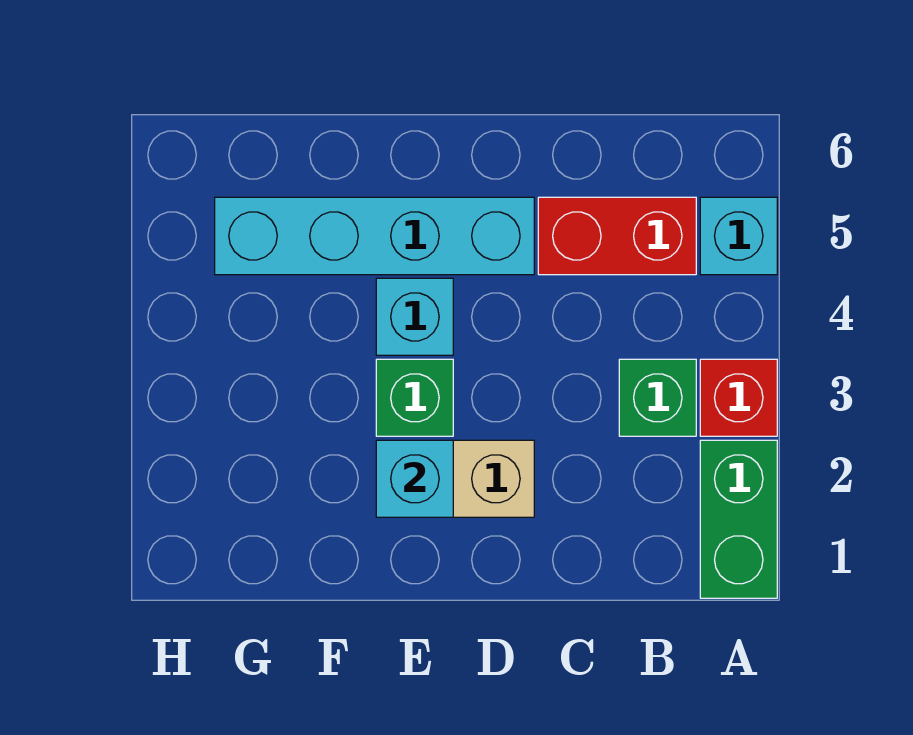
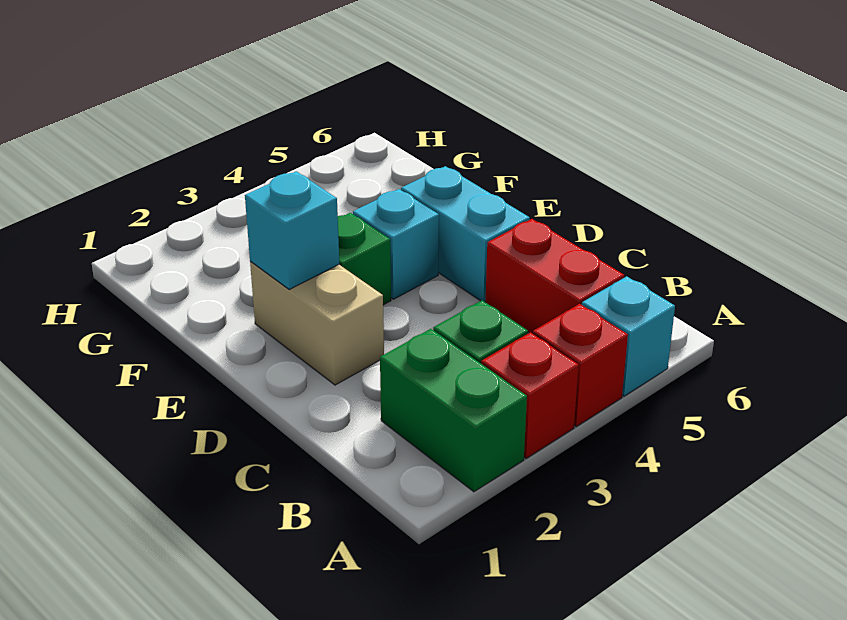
green 1x2 brick [700,440,777,598] -> green 1x2 brick turned to [380,329,527,492]
none -> red 1x1 brick [533,304,628,426]
cyan 1x4 brick [215,197,534,275] -> cyan 1x2 brick [401,166,530,302]

